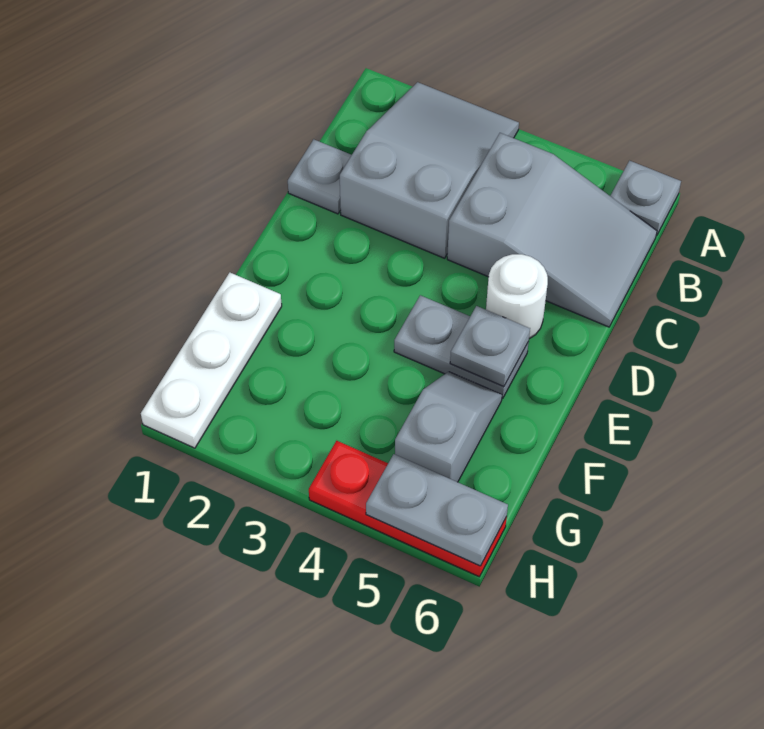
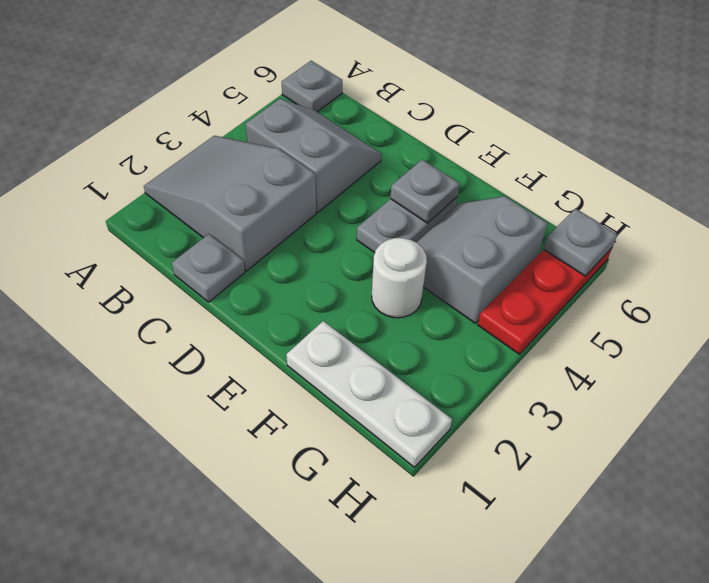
grey 2x3 slope [447,133,657,327] -> grey 2x2 slope [246,99,381,213]
white 1x1 round brick [486,254,548,339] -> white 1x1 round brick moved to [372,238,427,318]
grey 1x2 slope [395,372,502,482] -> grey 2x2 slope [416,196,548,323]
grey 1x2 plate [366,454,508,566] -> grey 1x1 plate [544,209,617,276]

